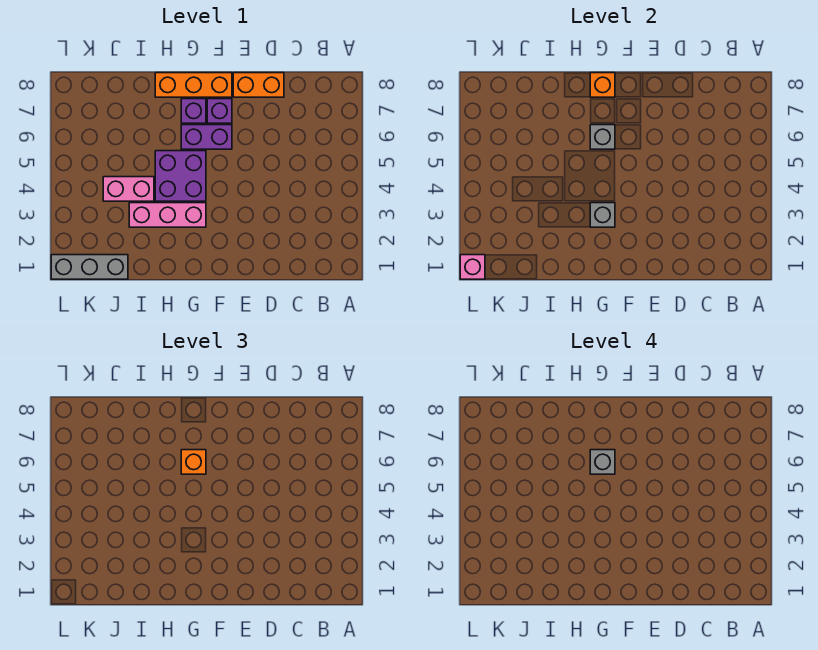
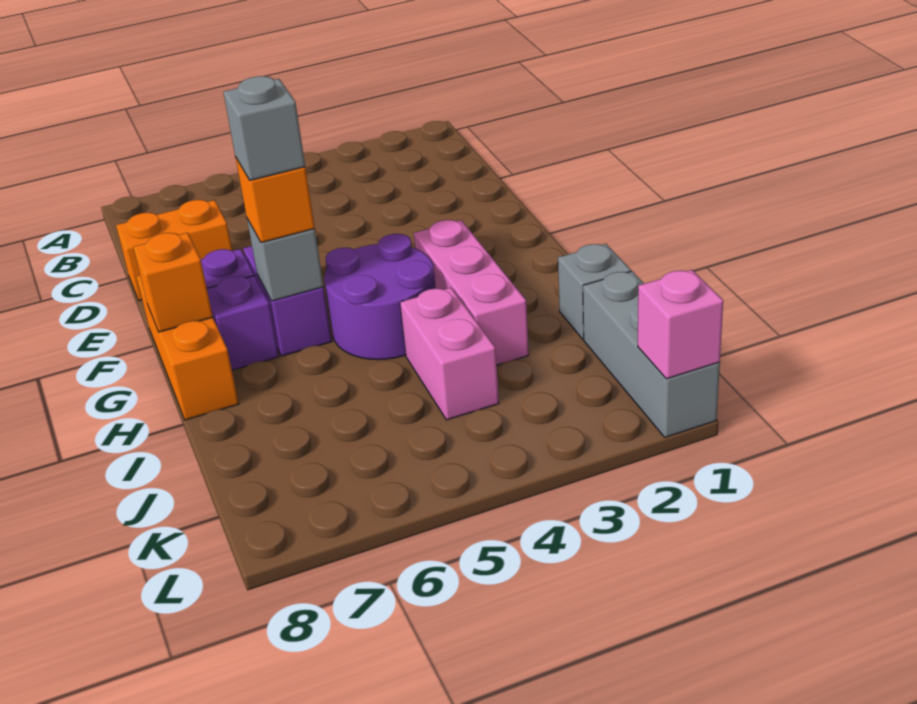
orange 1x2 brick [233,73,284,97] -> orange 1x2 brick turned to [116,200,232,301]
grey 1x1 brick [590,203,615,227] -> grey 1x1 brick moved to [558,244,631,339]
purple 2x2 brick [155,151,206,201] -> purple 2x2 round brick [324,234,436,360]

